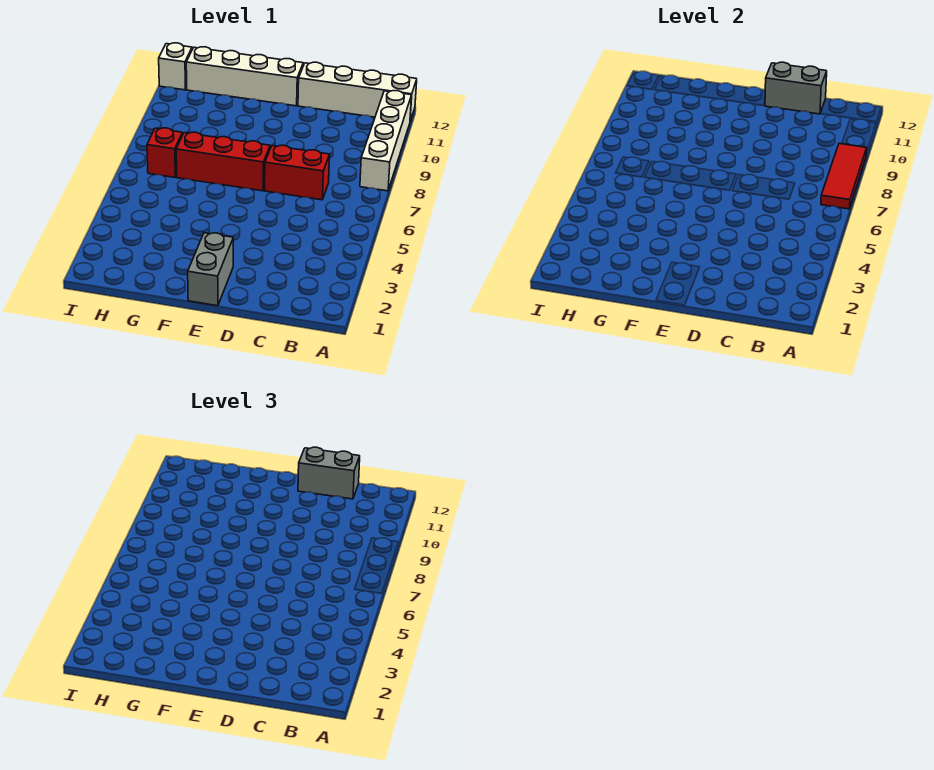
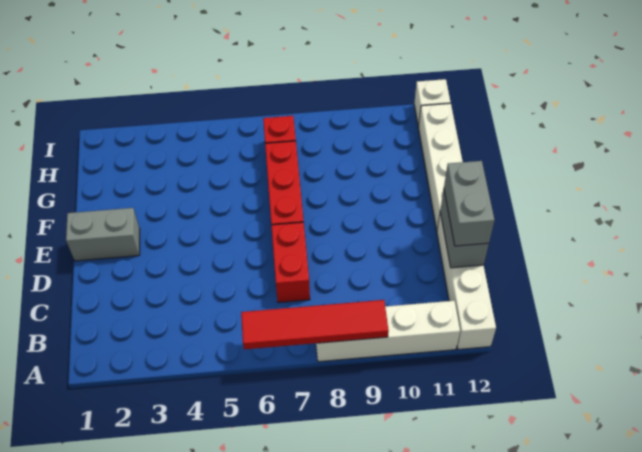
red 1x3 tile [821,143,867,209] -> red 1x4 tile [241,300,389,349]

